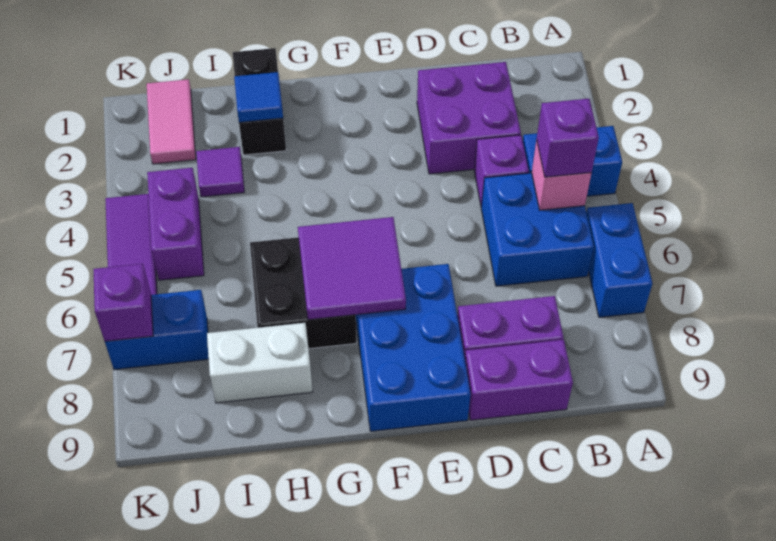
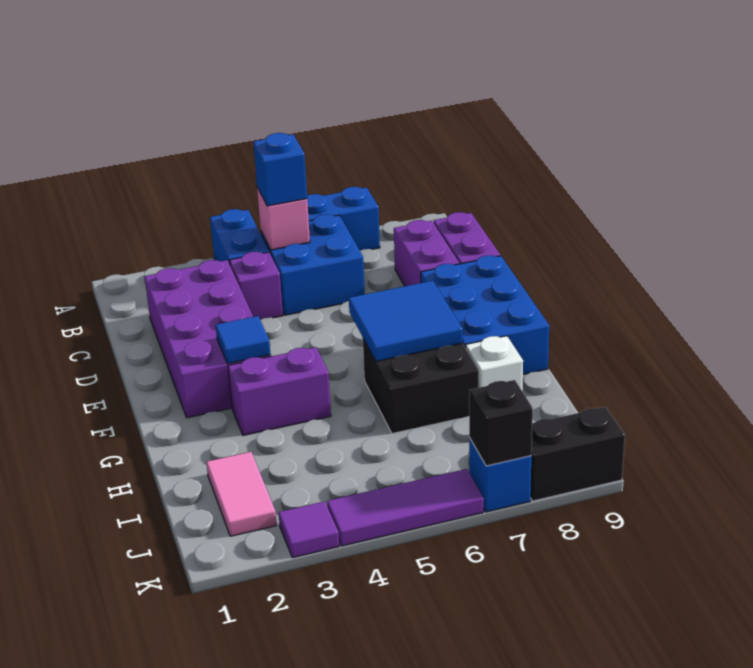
purple 1x1 brick [537,99,599,177] -> blue 1x1 brick [253,133,307,206]
purple 2x2 brick [417,62,521,174] -> purple 2x4 brick [145,260,271,418]
blue 2x3 brick [356,264,471,431] -> blue 2x3 brick turned to [421,255,549,374]
purple 2x2 tile [298,217,406,320] -> blue 2x2 tile [349,281,463,362]
black 1x2 brick [233,48,286,155] -> black 1x2 brick moved to [530,407,625,501]
blue 1x1 tile [234,72,283,122] -> blue 1x1 tile moved to [216,316,271,364]
white 1x2 brick [207,323,313,403] -> white 1x1 brick [465,336,523,391]
purple 1x1 tile [196,147,244,197] -> purple 1x1 tile moved to [279,501,339,558]
pink 1x2 tile [147,79,196,164] -> pink 1x2 tile turned to [206,452,277,536]
purple 1x2 brick [147,168,204,280] -> purple 1x2 brick moved to [228,347,331,435]
blue 1x2 brick [105,290,209,370] -> blue 1x1 brick [469,438,531,512]
purple 1x1 brick [93,264,153,341] -> black 1x1 brick [469,380,533,466]

